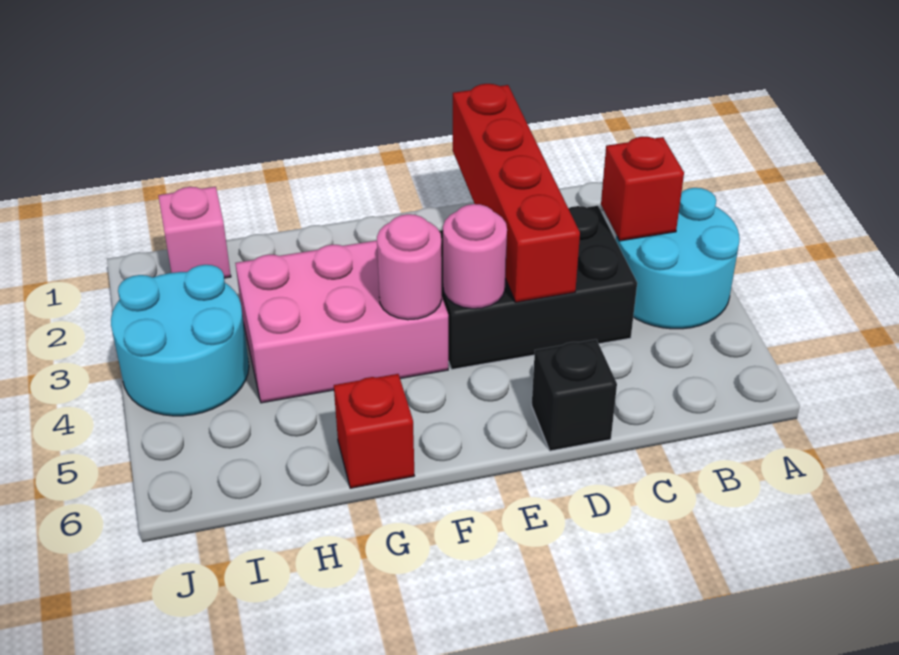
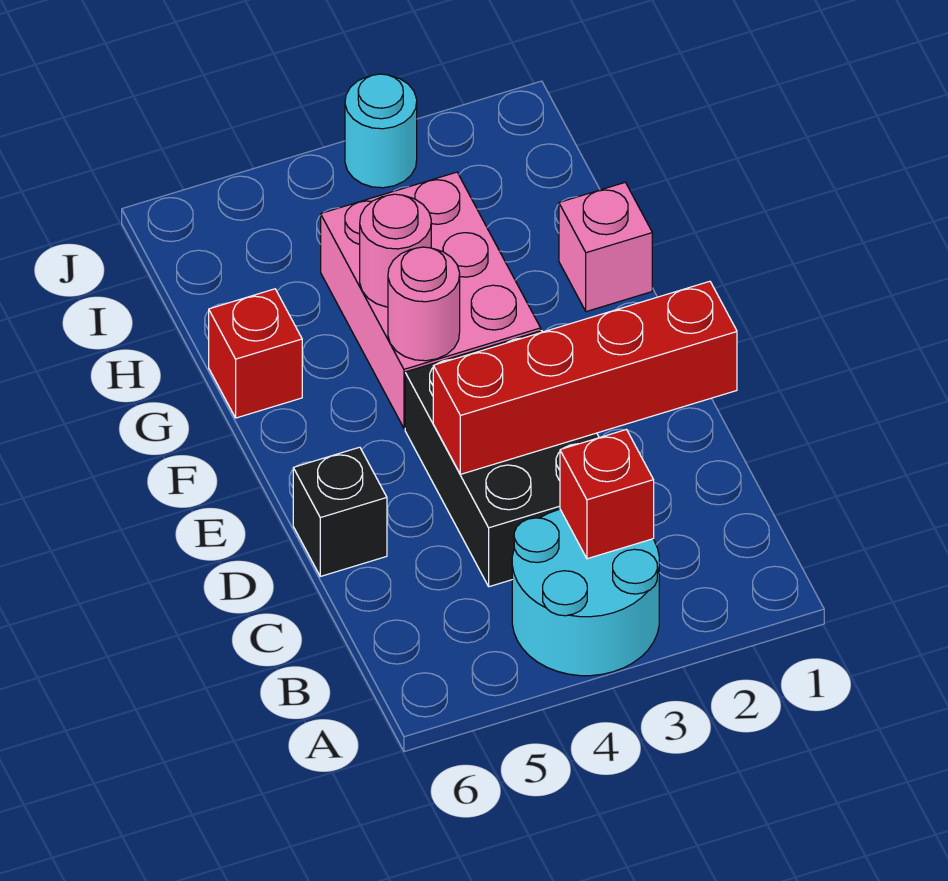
pink 1x1 round brick [443,204,507,309] -> pink 1x1 round brick moved to [360,194,431,307]
pink 1x1 brick [158,187,231,278] -> pink 1x1 brick moved to [559,182,652,312]
cyan 2x2 round brick [111,265,249,416] -> cyan 1x1 round brick [345,74,417,188]

